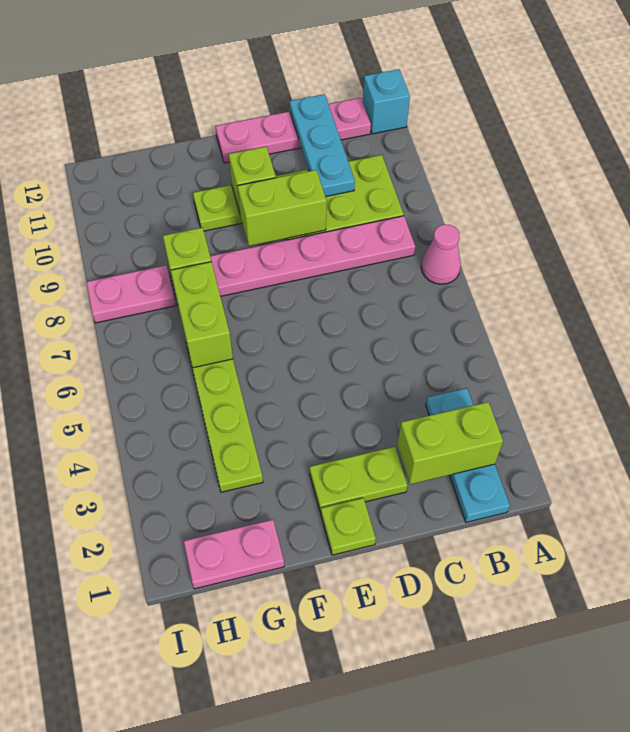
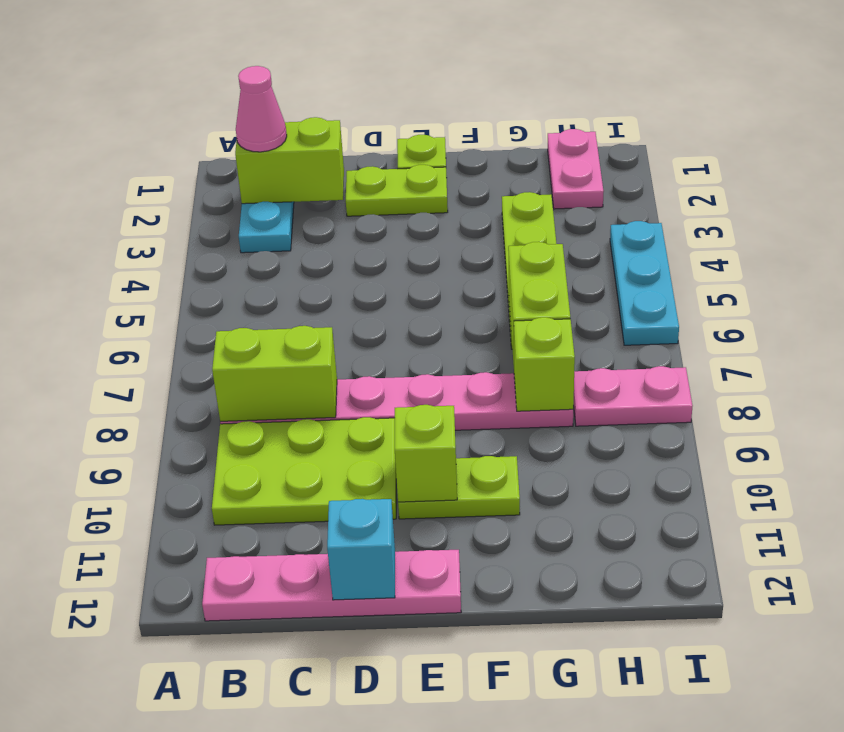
pink 1x1 cone [421,225,461,284] -> pink 1x1 cone moved to [236,66,287,152]
cyan 1x1 brick [363,69,410,134] -> cyan 1x1 brick moved to [327,499,395,600]
cyan 1x3 plate [290,94,355,197] -> cyan 1x3 plate moved to [610,221,679,345]
lime 1x2 brick [237,170,327,246] -> lime 1x2 brick moved to [212,326,337,421]
pink 1x2 plate [184,520,284,589] -> pink 1x2 plate turned to [548,129,604,209]

